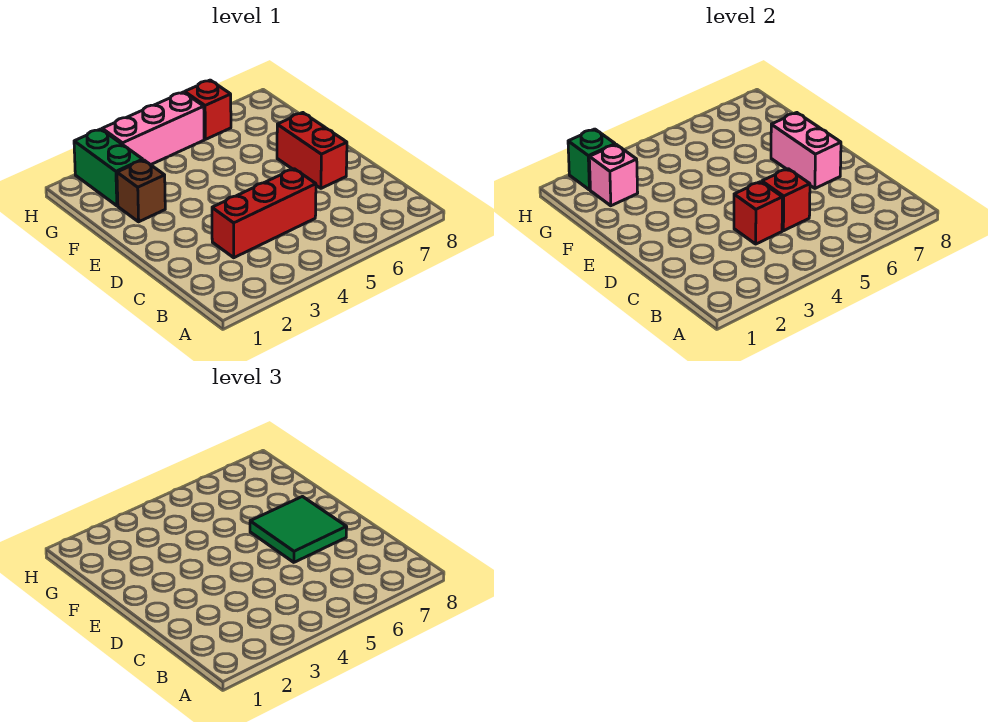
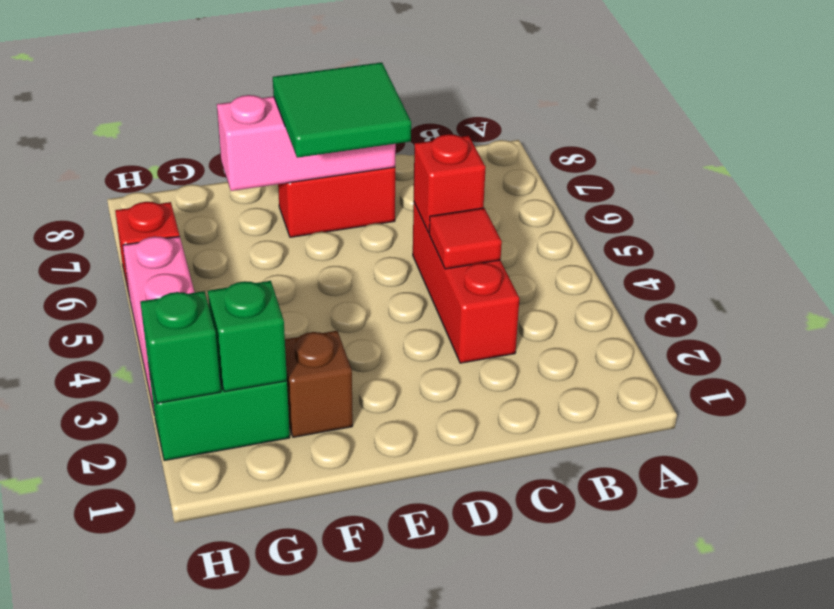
red 1x1 brick [734,182,782,244] -> red 1x1 tile [429,208,502,269]
pink 1x2 brick [771,113,841,188] -> pink 1x3 brick [217,95,396,191]
pink 1x1 brick [589,145,638,206] -> green 1x1 brick [208,281,287,392]

